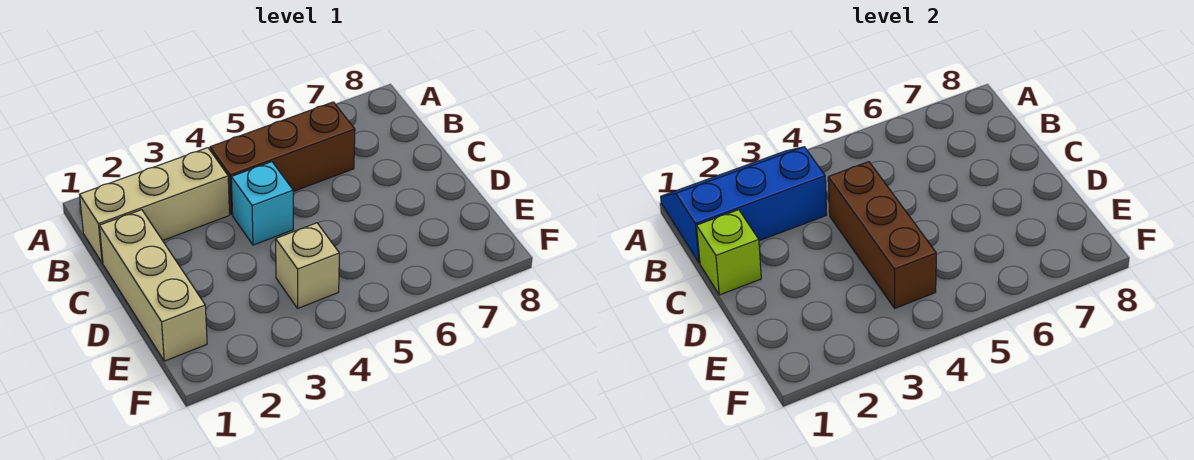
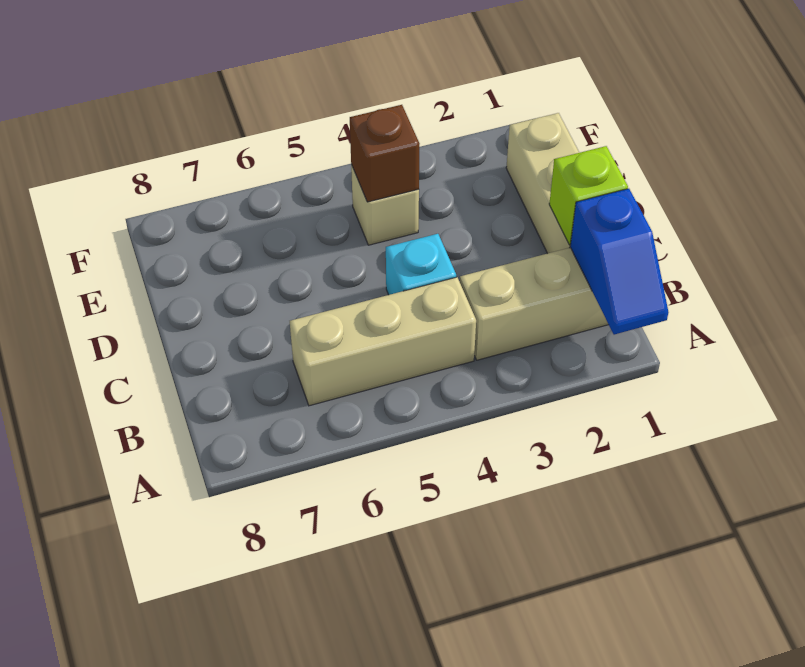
blue 2x3 slope [661,147,827,263] -> blue 1x2 slope [570,189,668,335]
brown 1x3 brick [210,102,355,214] -> tan 1x3 brick [290,277,476,406]
brown 1x3 brick [828,162,936,308] -> brown 1x1 brick [350,105,420,202]

